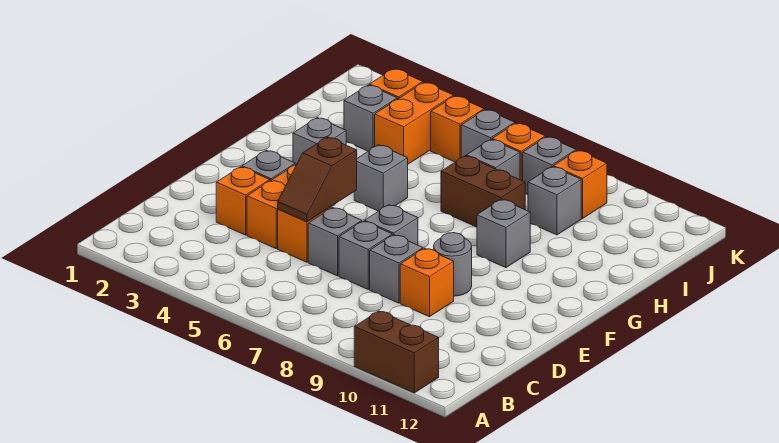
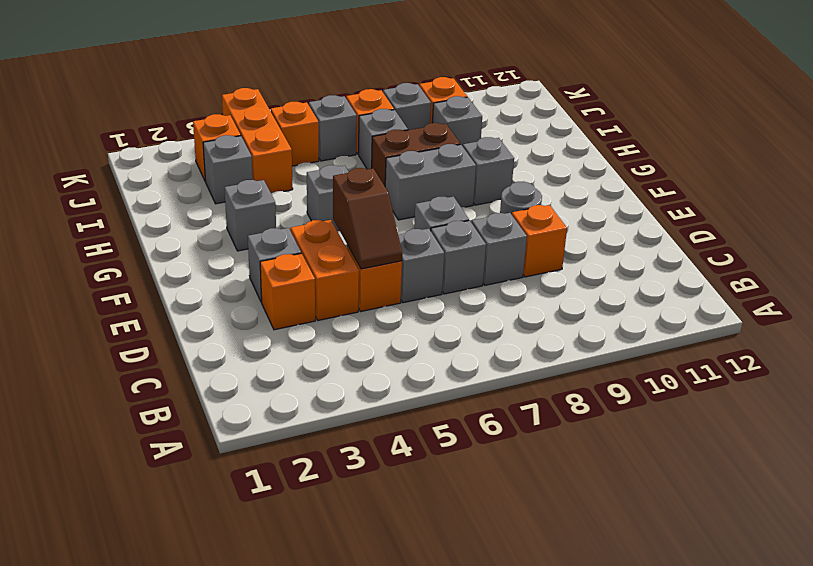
brown 1x2 brick [354,311,439,393] -> none
none -> grey 1x2 brick [385,144,476,220]
orange 1x2 brick [375,82,454,164] -> orange 1x3 brick [222,88,293,193]

